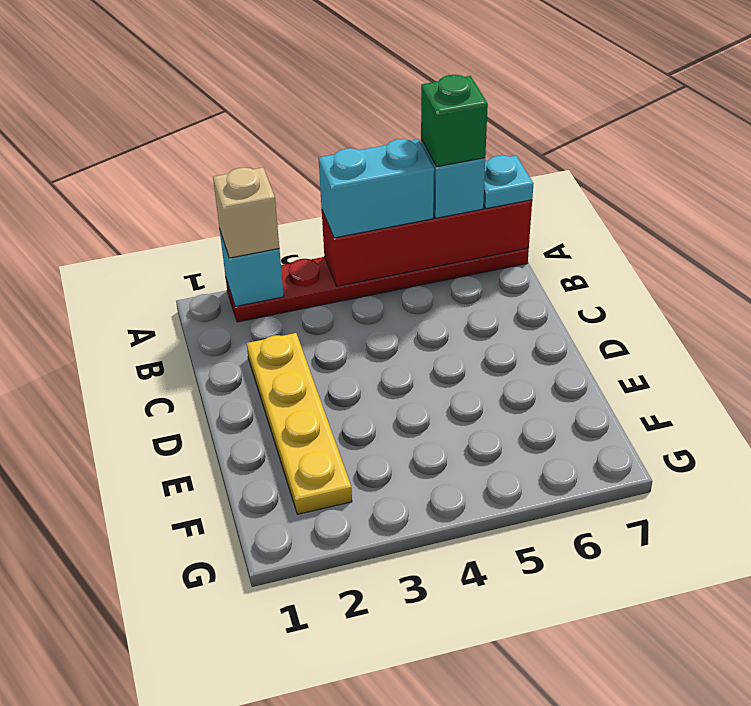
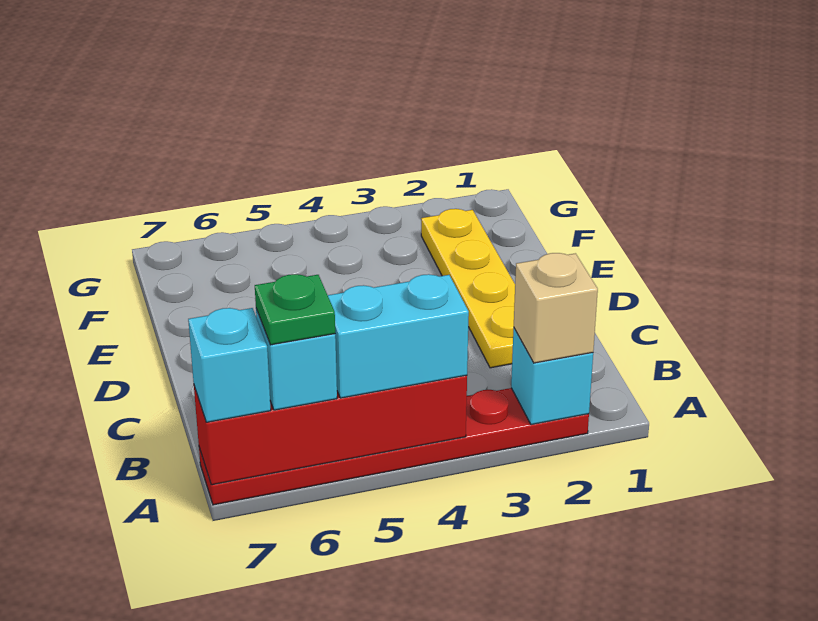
green 1x1 brick [421,75,488,167] -> green 1x1 plate [255,274,335,345]
cyan 1x1 plate [483,156,534,209] -> cyan 1x1 brick [188,308,271,422]

